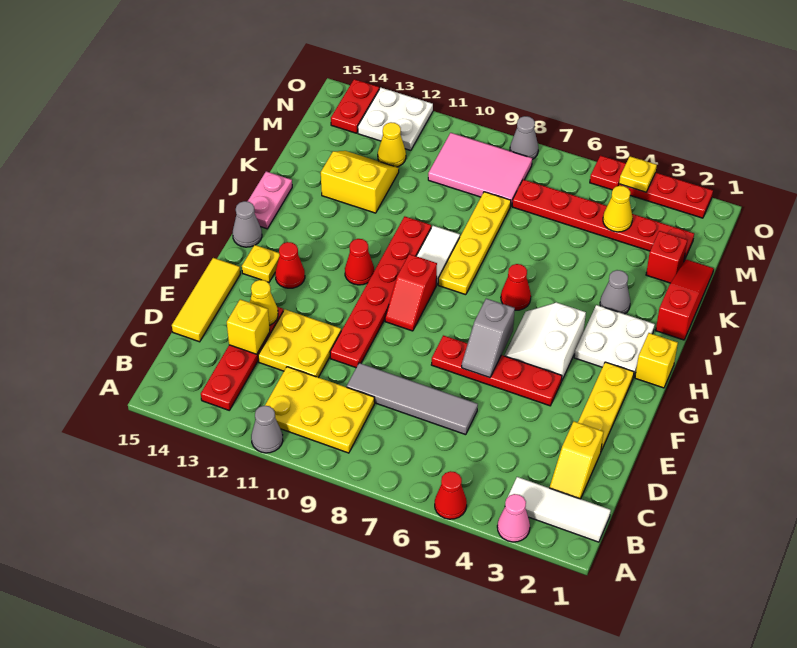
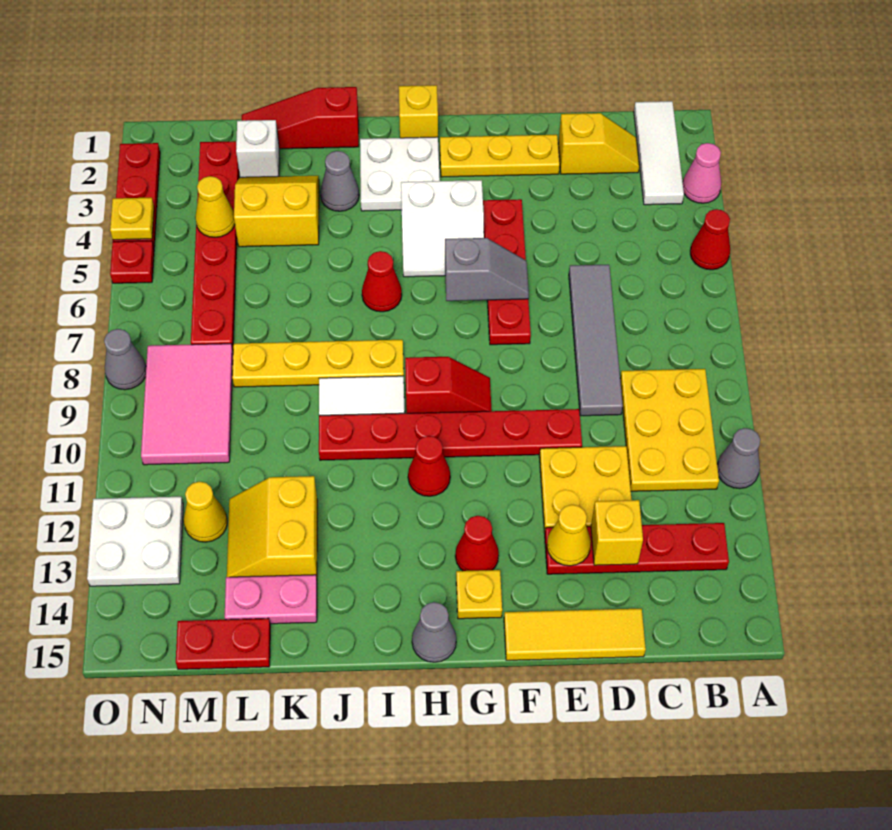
pink 1x2 plate [247,171,292,229] -> pink 1x2 plate moved to [225,575,317,624]
none -> yellow 2x2 slope [234,176,319,247]
red 1x1 brick [646,231,687,283] -> white 1x1 brick [236,120,279,177]
red 1x2 plate [331,79,379,133] -> red 1x2 plate moved to [176,618,270,669]

